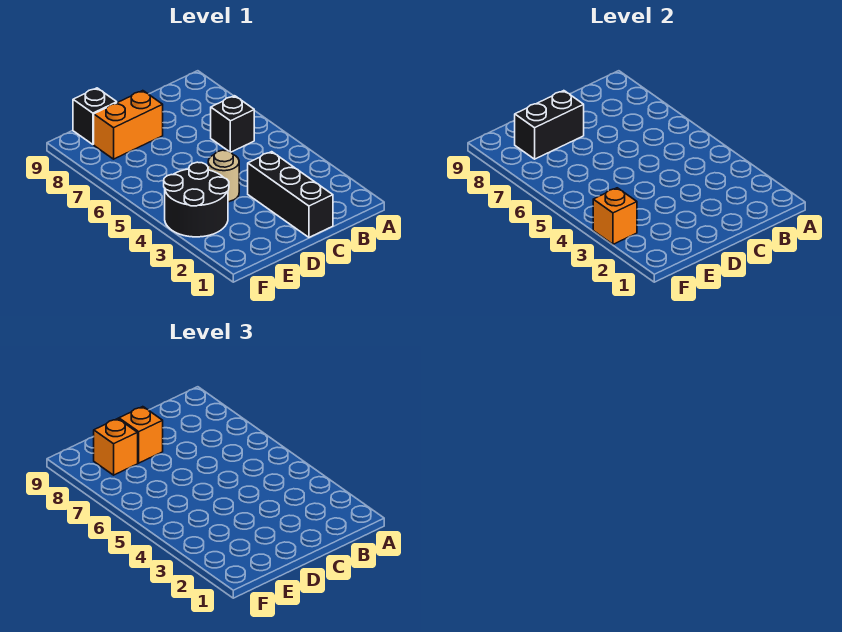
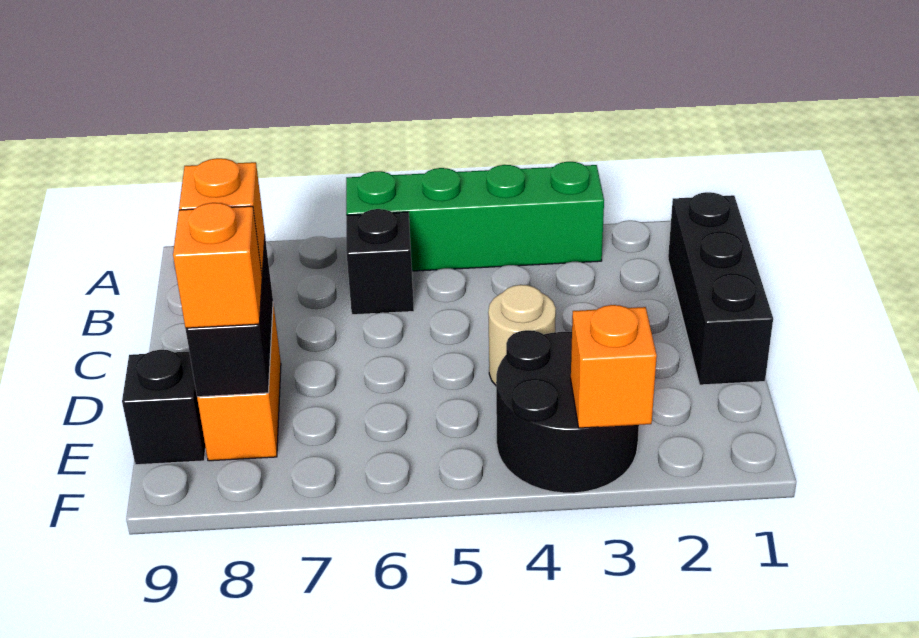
none -> green 1x4 brick [346,162,604,271]
black 1x3 brick [248,152,333,237] -> black 1x3 brick turned to [668,192,773,385]

